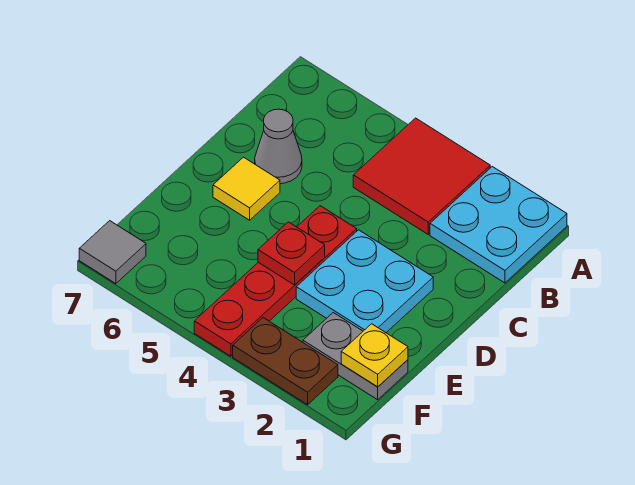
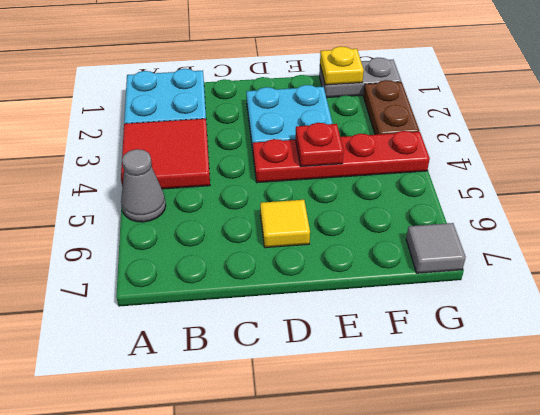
grey 1x1 cone [255,109,302,184] -> grey 1x1 cone moved to [121,149,166,222]
grey 1x2 plate [303,313,408,400] -> grey 1x2 plate turned to [319,58,401,98]

